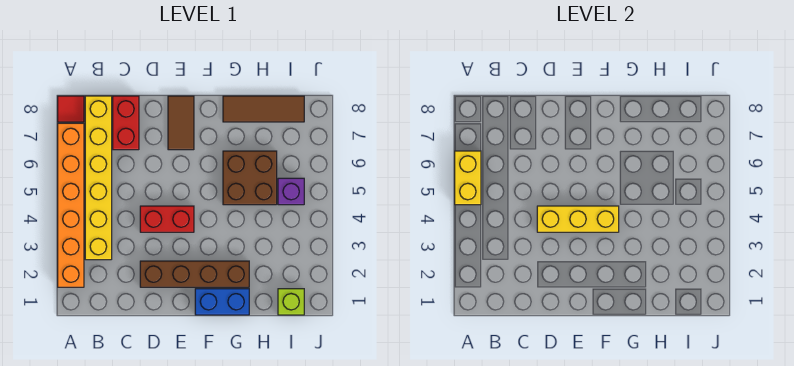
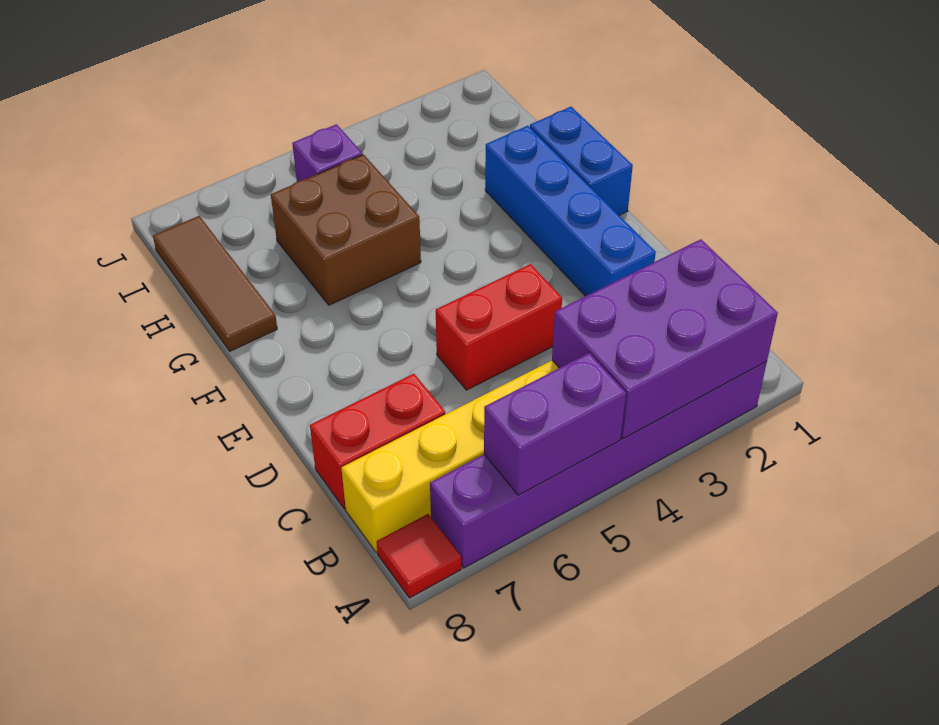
orange 1x6 brick [58,123,84,287] -> purple 1x6 brick [430,361,767,568]
none -> purple 2x3 brick [552,239,778,439]
yellow 1x2 brick [455,151,481,205] -> purple 1x2 brick [484,353,626,495]
brown 1x4 brick [140,261,249,287] -> blue 1x4 brick [485,126,656,296]
red 1x2 brick [140,206,194,232] -> red 1x2 brick turned to [436,264,562,390]
yellow 1x3 brick [537,206,619,232] -> none
brown 1x2 tile [168,96,194,150] -> none
lime 1x1 brick [278,289,304,315] -> none

